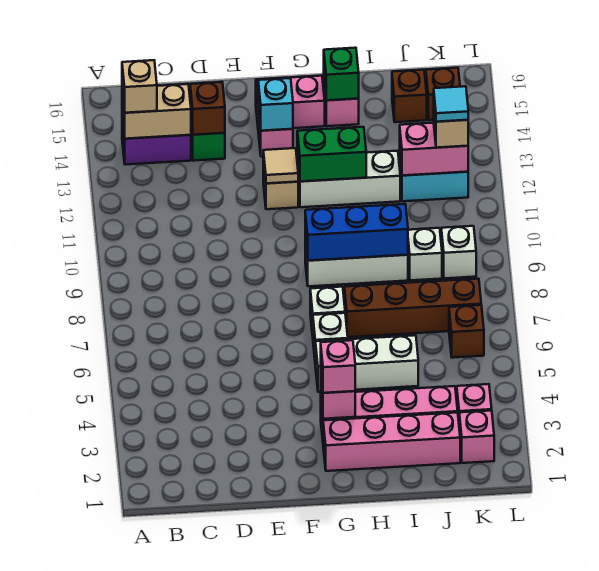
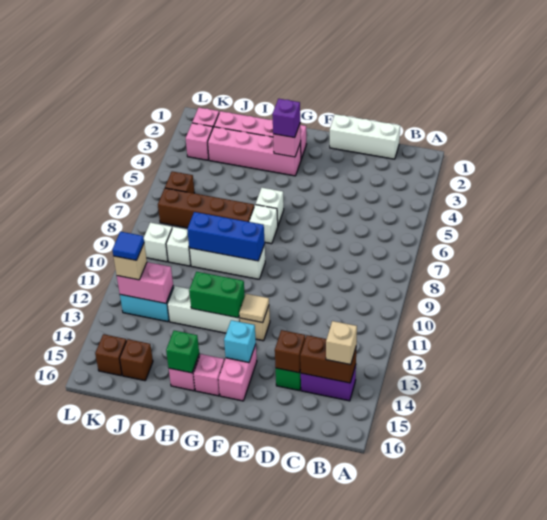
tan 1x2 brick [122,84,191,139] -> brown 1x2 brick [300,335,356,383]
pink 1x1 brick [321,340,355,393] -> purple 1x1 brick [272,99,300,138]
white 1x3 brick [315,335,418,392] -> white 1x3 brick moved to [330,114,400,159]
cyan 1x1 tile [434,86,468,122] -> blue 1x1 tile [112,232,144,260]

